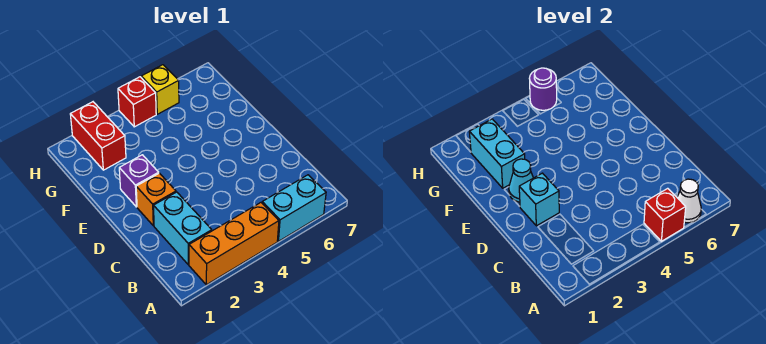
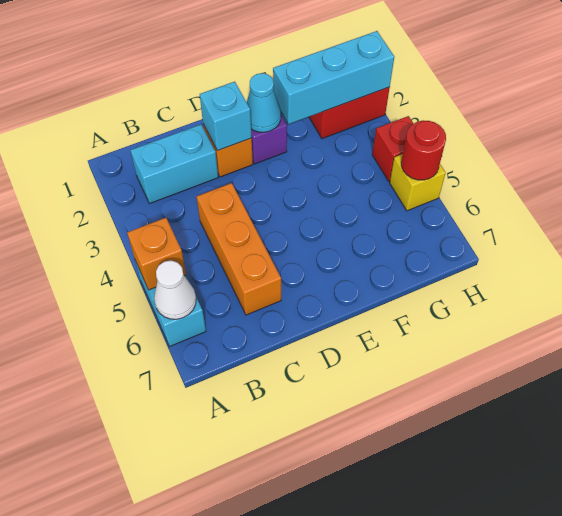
orange 1x3 brick [189,203,279,285] -> orange 1x3 brick moved to [196,183,281,315]
red 1x1 brick [644,188,686,241] -> orange 1x1 brick [127,218,186,290]
cyan 1x2 brick [469,119,525,188] -> cyan 1x3 brick [273,31,394,124]
purple 1x1 round brick [529,68,557,110] -> red 1x1 round brick [401,120,446,180]

